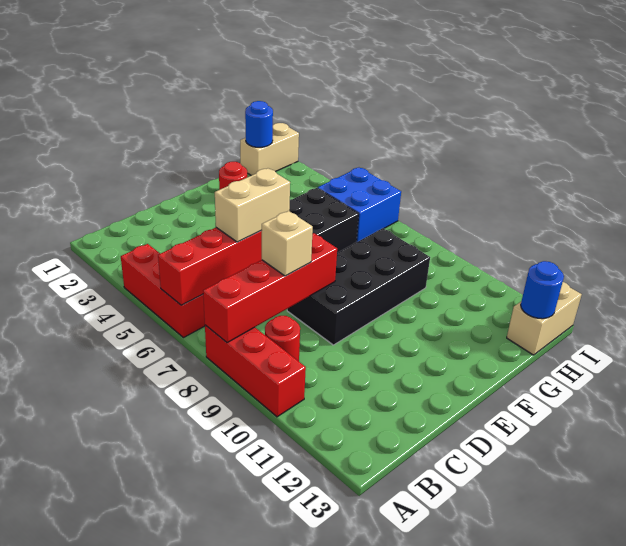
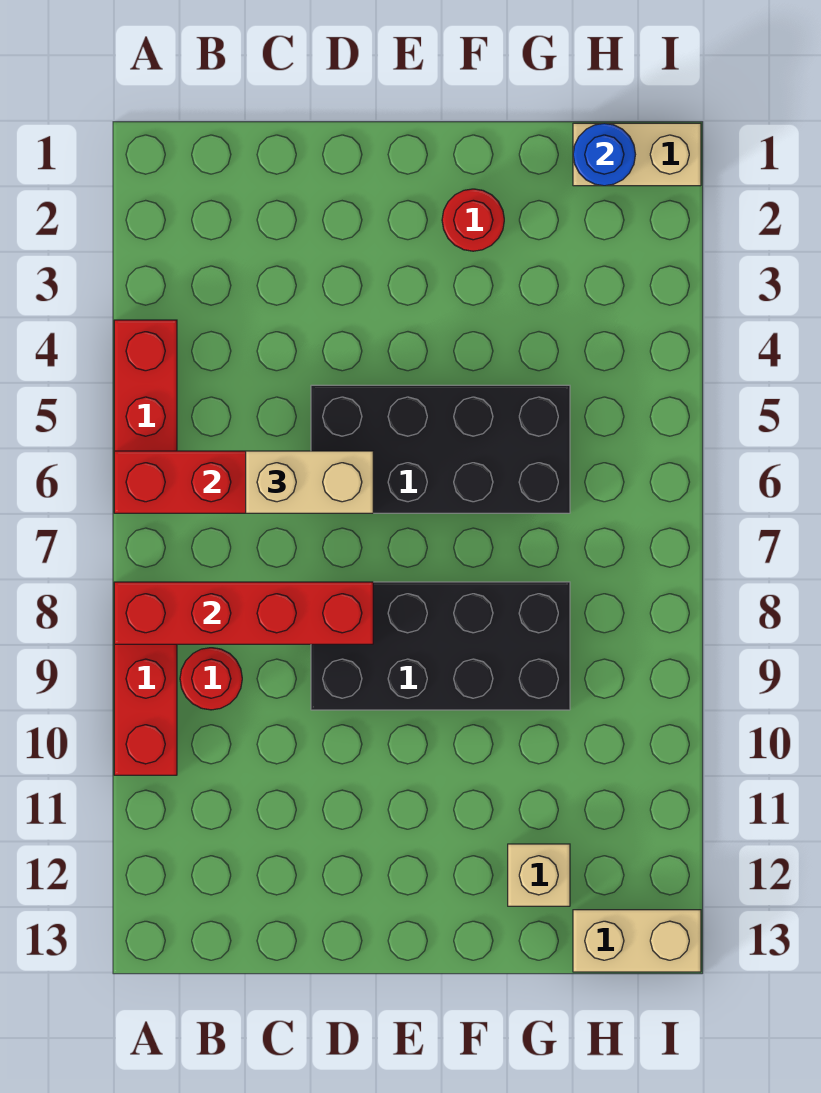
tan 1x1 brick [261,211,313,276] -> tan 1x1 brick moved to [508,844,570,906]
blue 2x2 brick [318,168,401,242] -> none
blue 1x1 round brick [521,261,564,319] -> none

